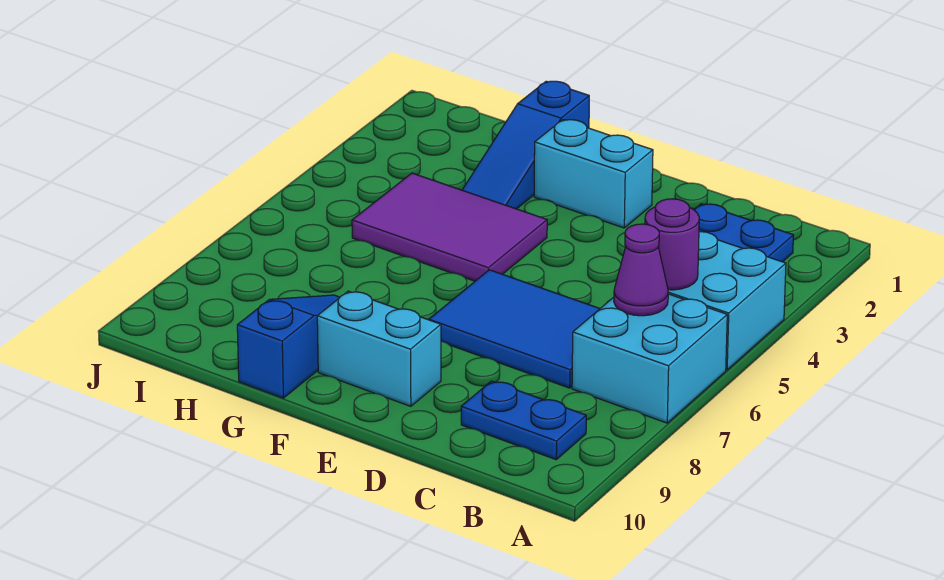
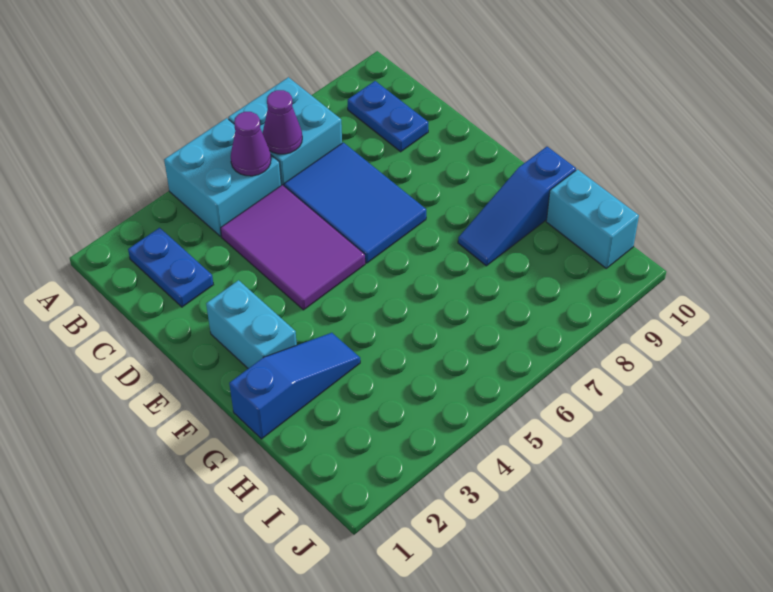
purple 1x1 round brick [645,199,699,290] -> purple 1x1 cone [231,112,271,176]
cyan 1x2 brick [317,291,441,406] -> cyan 1x2 brick moved to [546,169,639,268]
purple 2x3 tile [352,173,547,281] -> purple 2x3 tile moved to [221,185,365,310]

